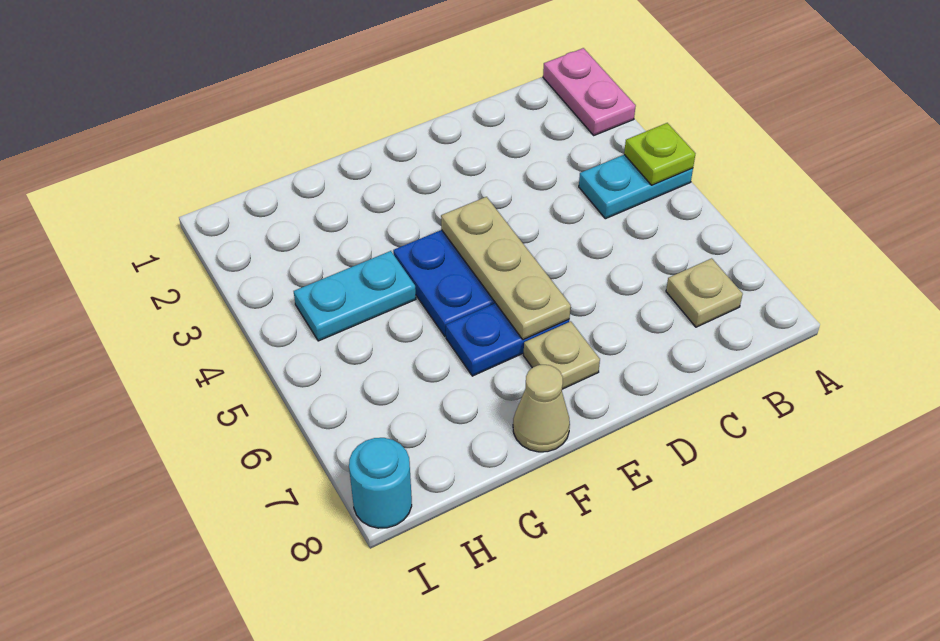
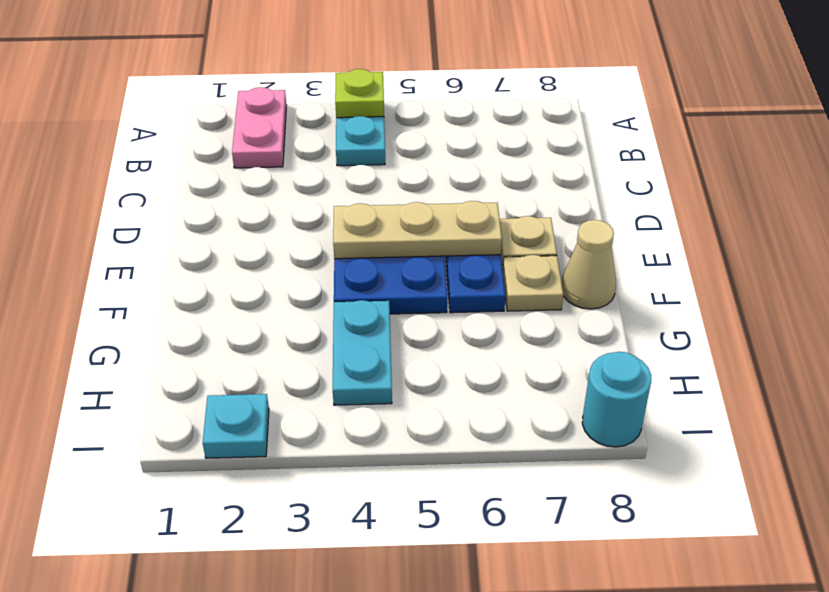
pink 1x2 plate [543,48,636,135] -> pink 1x2 plate turned to [232,87,287,168]
tan 1x1 plate [666,258,743,327] -> tan 1x1 plate moved to [503,255,563,311]
none -> cyan 1x1 plate [203,394,269,458]

